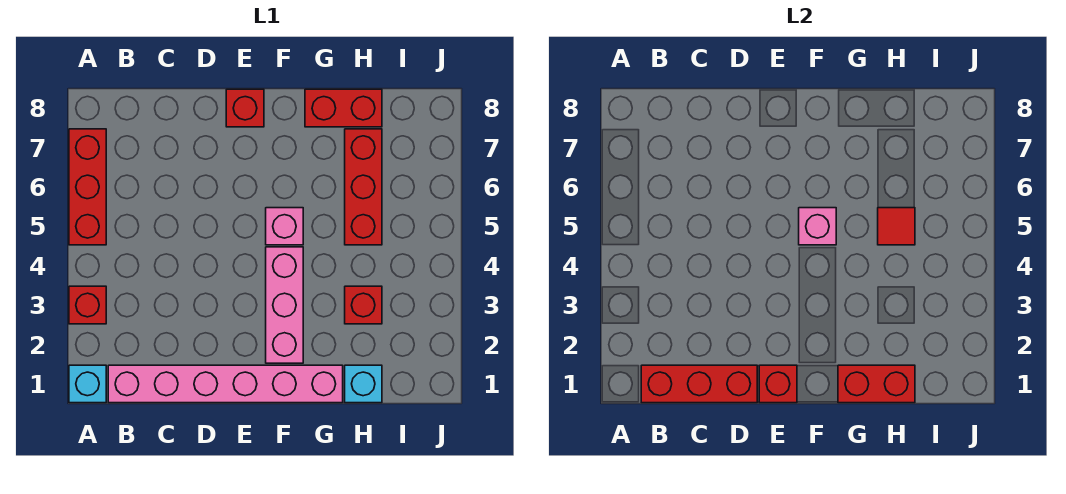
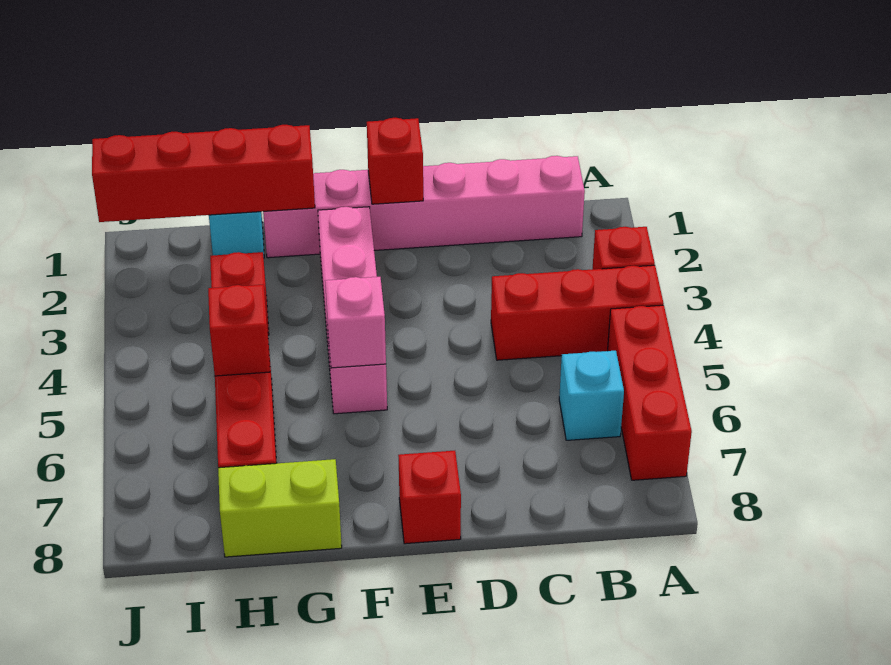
cyan 1x1 brick [69,365,106,403] -> cyan 1x1 brick moved to [559,351,624,440]
red 1x3 brick [641,365,757,403] -> red 1x3 brick moved to [491,265,664,360]
red 1x2 brick [838,365,915,403] -> red 1x4 brick [92,125,315,222]
red 1x2 brick [305,89,382,127] -> lime 1x2 brick [218,459,342,557]
red 1x1 tile [878,208,915,245] -> red 1x1 brick [208,284,270,376]

